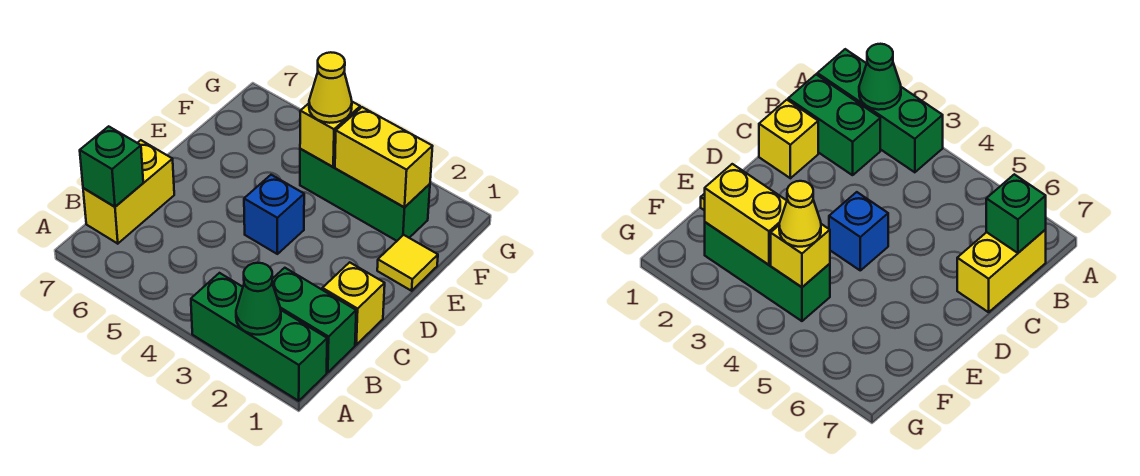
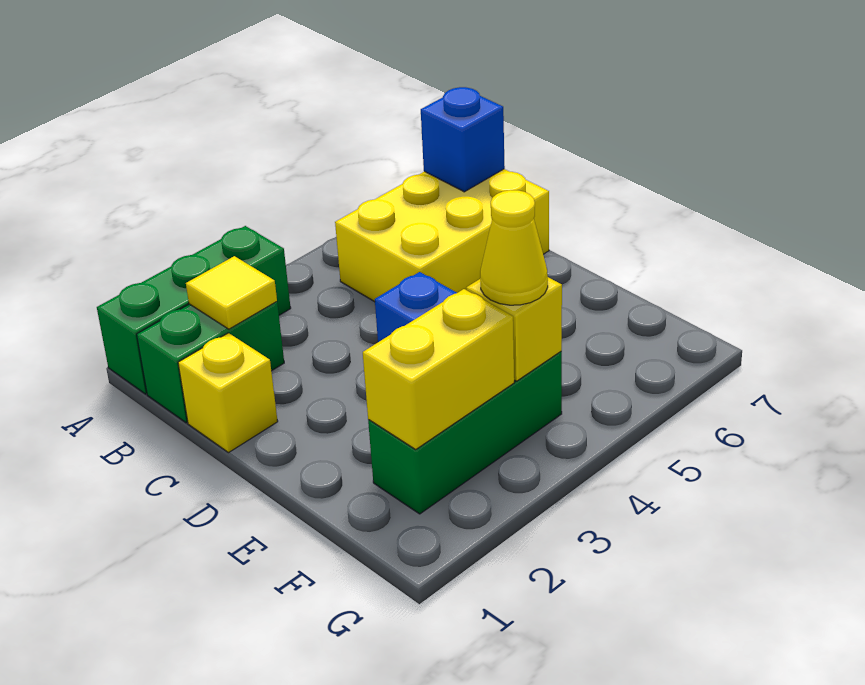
green 1x1 cone [236,263,281,335] -> none
yellow 1x2 brick [83,140,174,244] -> yellow 2x3 brick [335,169,549,302]
green 1x1 brick [80,126,143,207] -> blue 1x1 brick [421,87,505,192]
yellow 1x1 tile [377,235,438,291] -> yellow 1x1 tile moved to [186,256,277,329]

